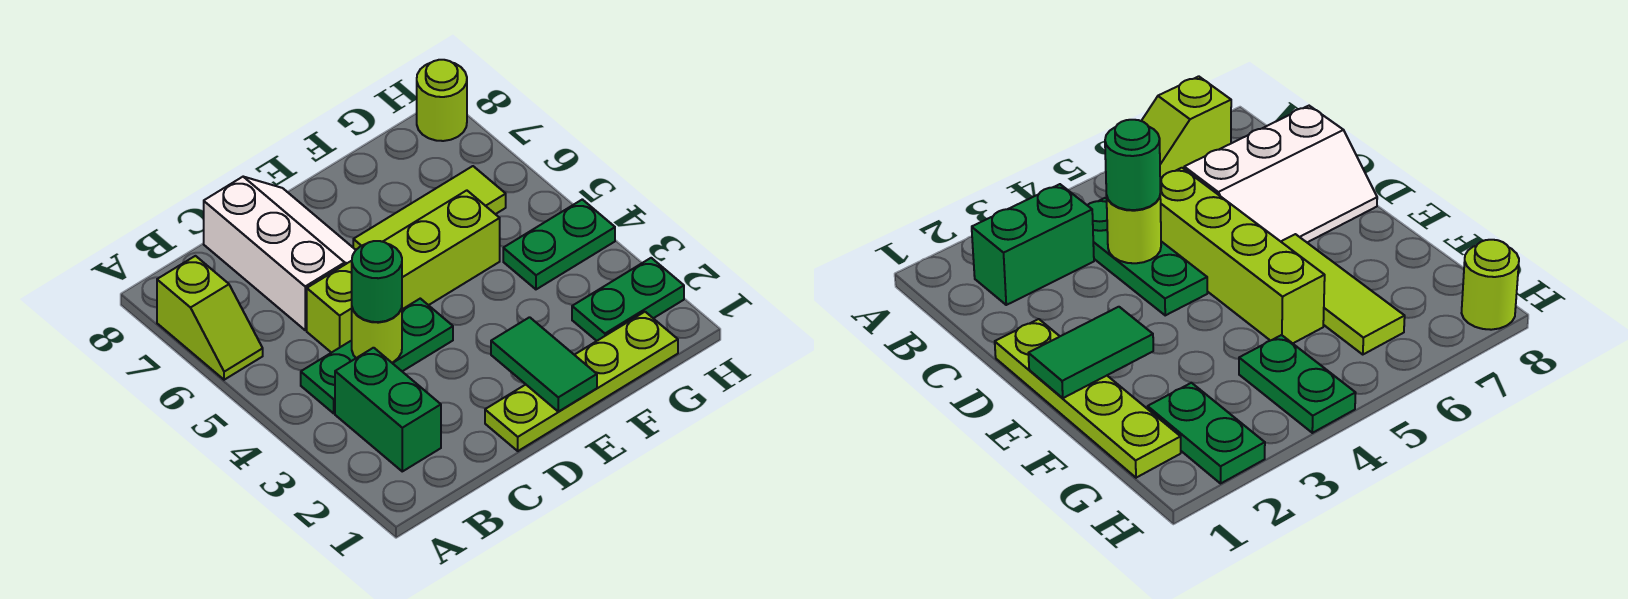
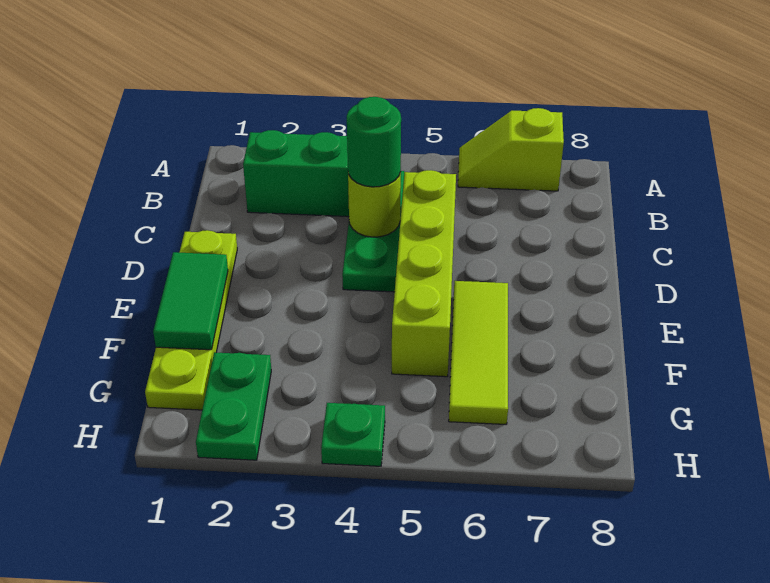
white 2x3 slope [204,177,356,330] -> none
green 1x2 tile [491,317,597,412] -> green 1x2 tile turned to [153,252,228,350]
green 1x2 plate [503,199,615,289] -> green 1x1 plate [321,403,385,466]
lime 1x1 round brick [417,60,467,141] -> none

